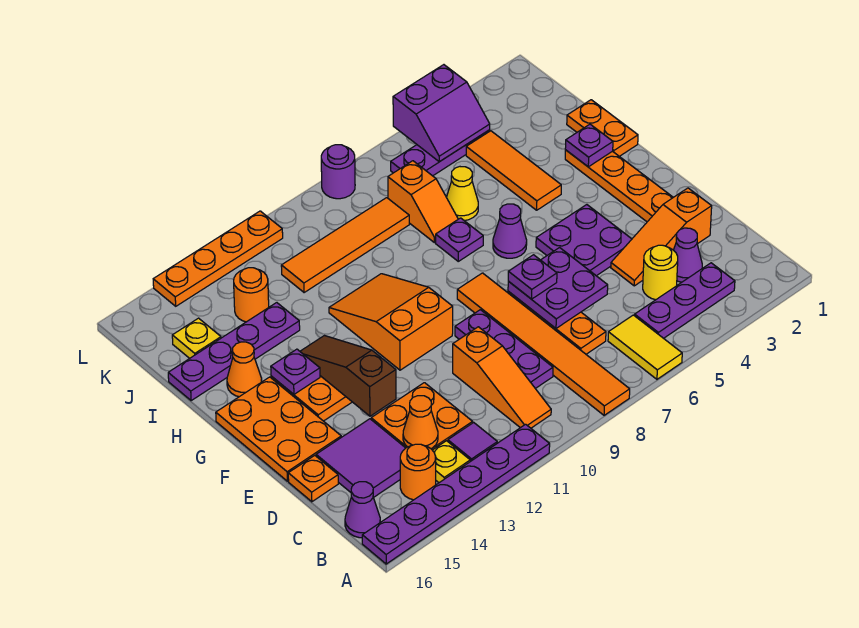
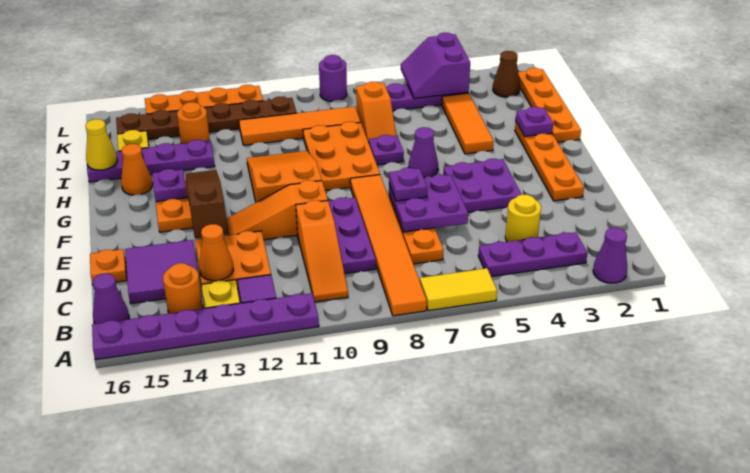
yellow 1x2 tile [608,315,682,379] -> yellow 1x2 tile turned to [420,268,497,311]
purple 1x1 cone [674,228,702,282] -> purple 1x1 cone moved to [593,228,627,283]
orange 1x3 slope [611,188,712,286] -> orange 1x3 slope moved to [226,180,328,240]
orange 2x3 plate [216,377,341,481] -> orange 2x3 plate moved to [303,122,380,191]
orange 1x2 plate [567,100,638,156] -> orange 1x4 plate [518,68,581,142]
yellow 1x1 cone [446,167,478,221] -> yellow 1x1 cone moved to [85,119,117,170]
none -> brown 1x1 cone [493,51,520,97]
purple 2x2 slope [393,65,490,162] -> purple 2x2 slope turned to [401,33,470,98]
none -> brown 1x6 plate [116,97,297,140]

